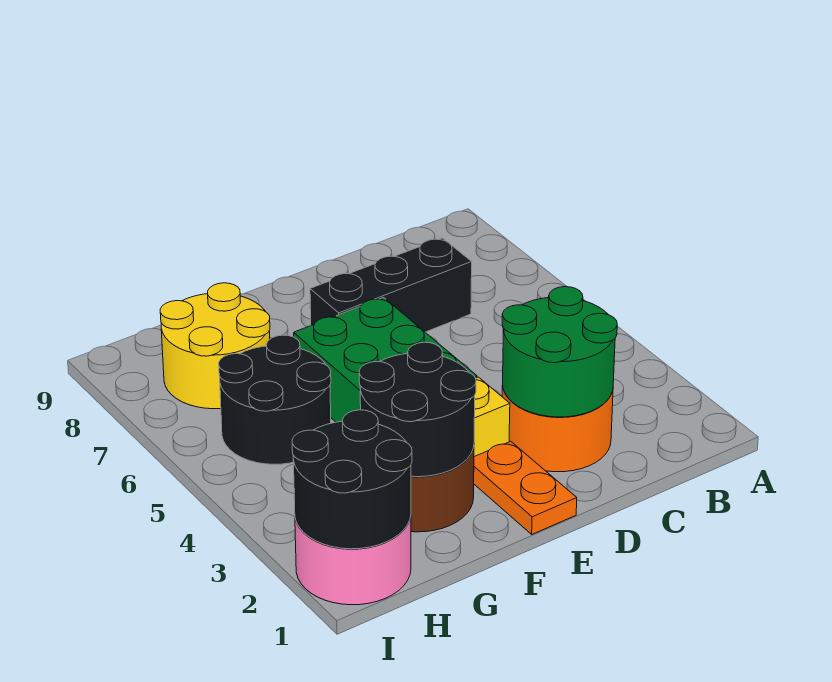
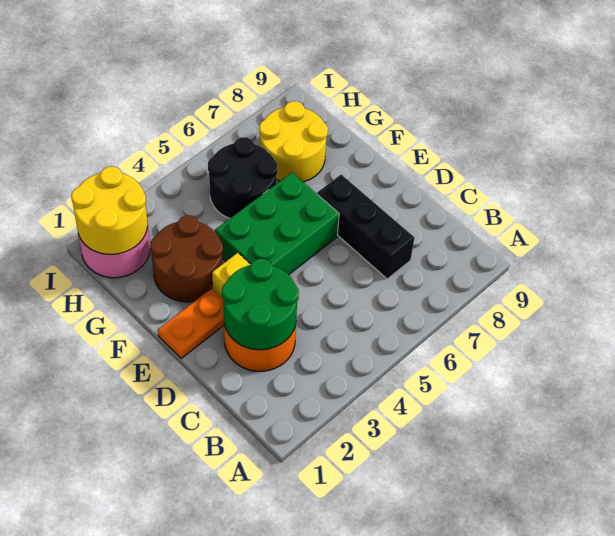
black 2x2 round brick [359,342,476,477] -> none
black 2x2 round brick [292,410,412,549] -> yellow 2x2 round brick [71,166,148,254]

